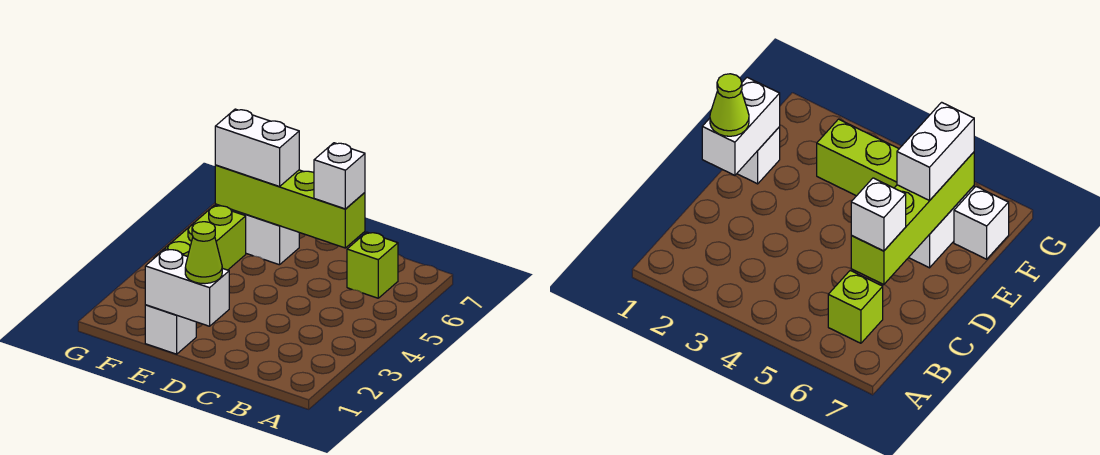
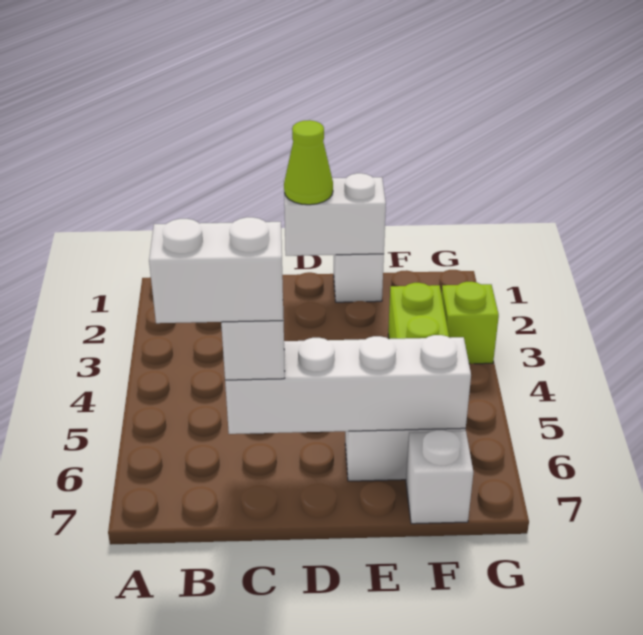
lime 1x1 brick [347,232,398,298] -> lime 1x1 brick moved to [441,282,499,364]
lime 1x4 brick [215,165,365,248] -> white 1x4 brick [225,335,471,434]
white 1x2 brick [215,109,299,187] -> white 1x2 brick moved to [149,217,283,323]

